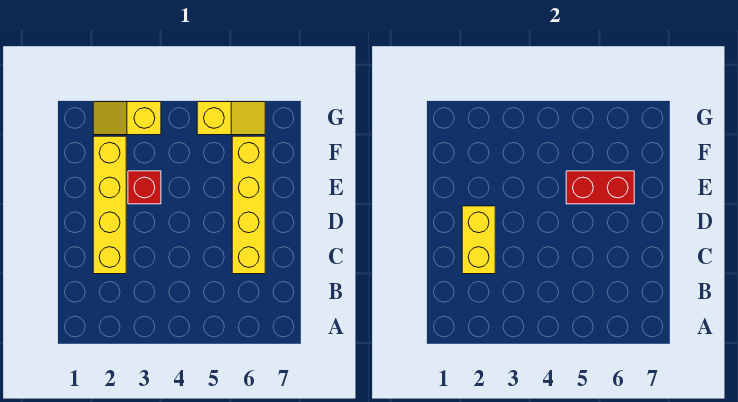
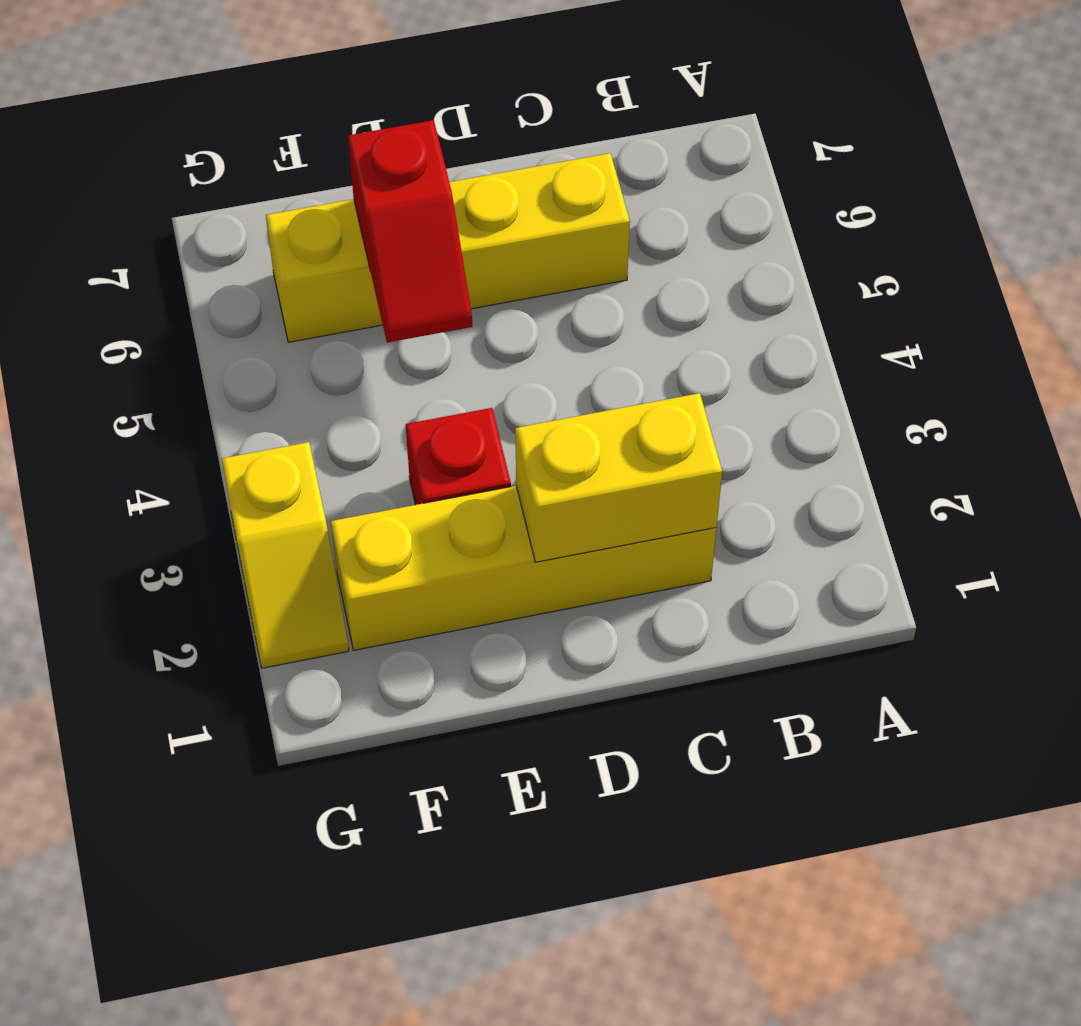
red 1x2 brick [566,171,634,204] -> red 1x2 slope [348,120,472,343]
yellow 1x2 slope [197,102,265,135] -> none

